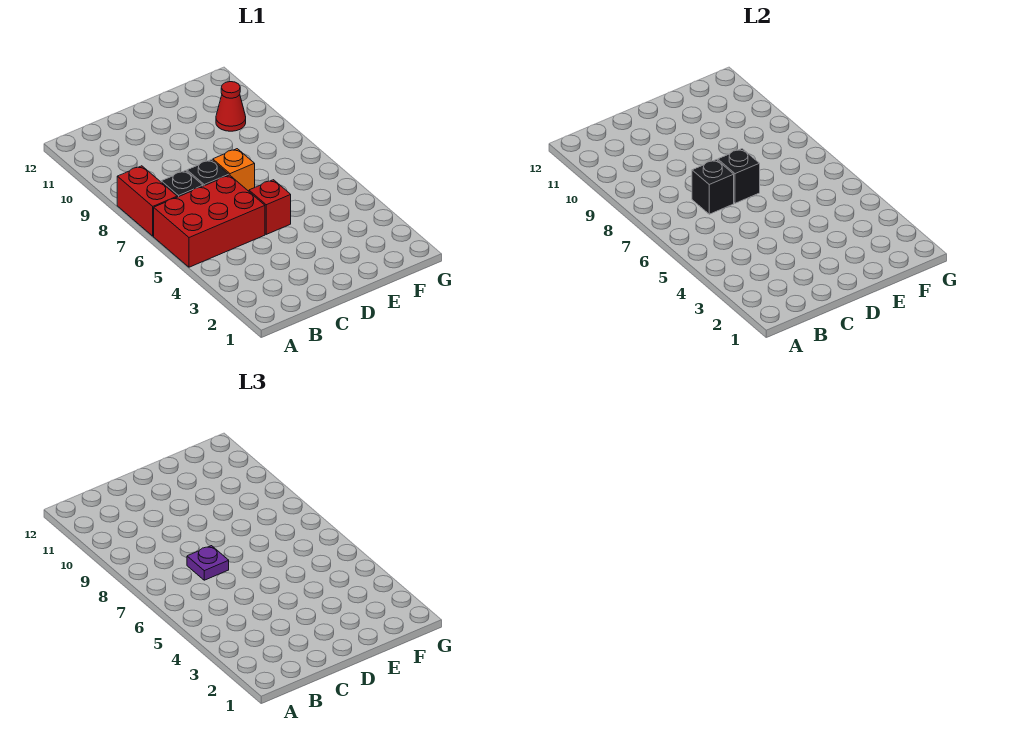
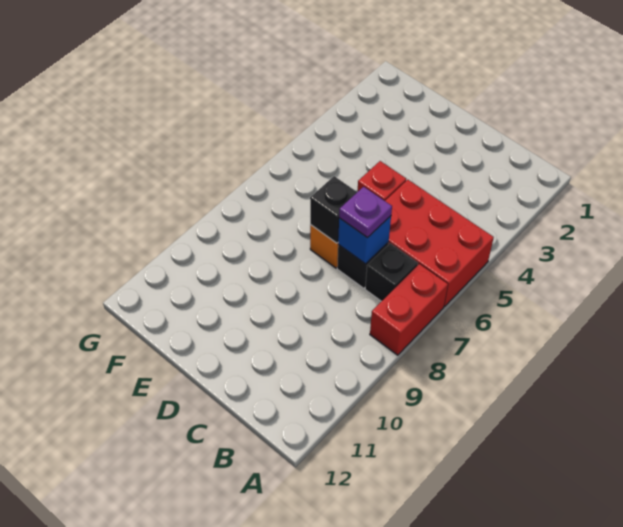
black 1x1 brick [692,160,734,214] -> blue 1x1 brick [338,216,391,264]
red 1x1 cone [216,82,246,131] -> none

